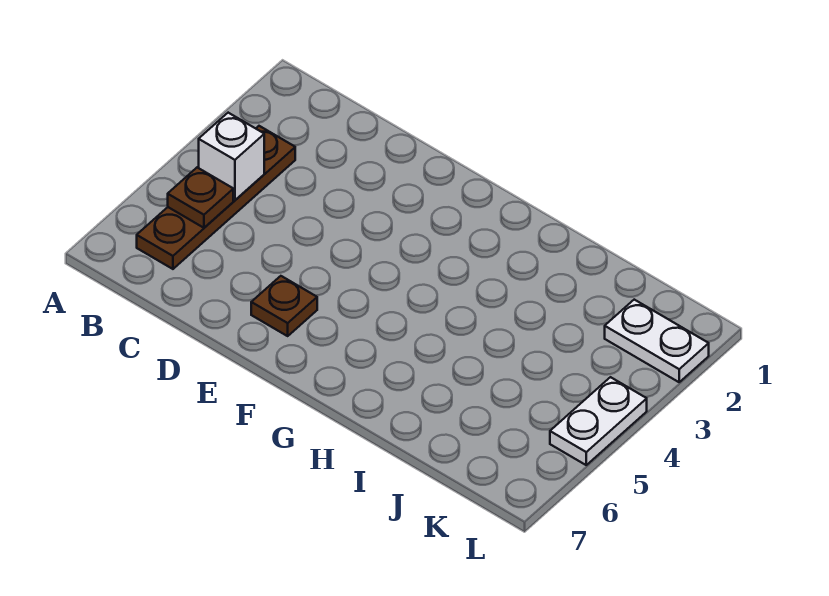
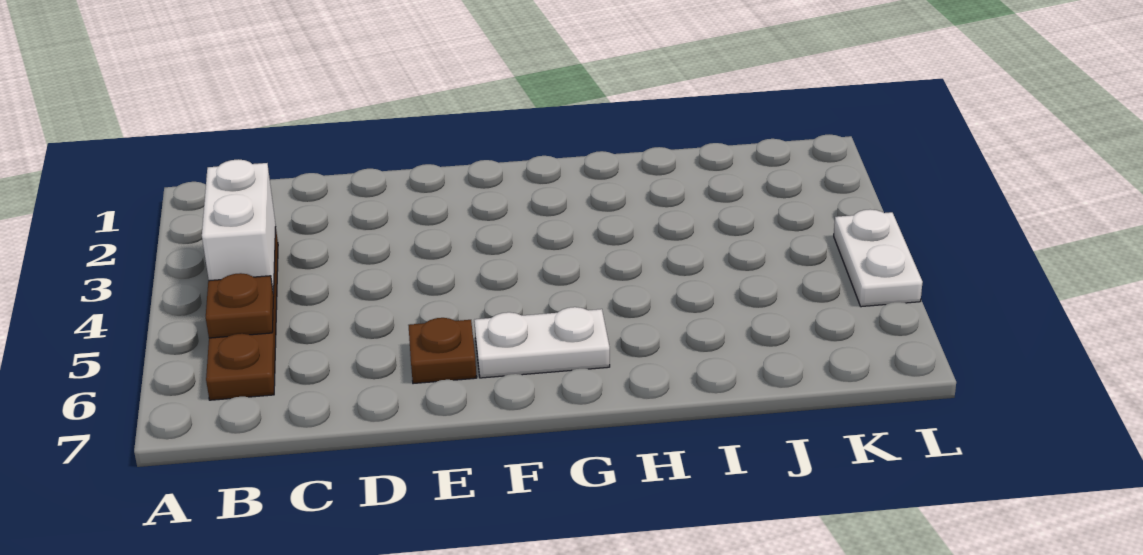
white 1x1 brick [199,113,264,200] -> white 1x2 brick [202,159,276,293]
white 1x2 plate [605,300,709,382] -> white 1x2 plate moved to [474,307,610,378]

